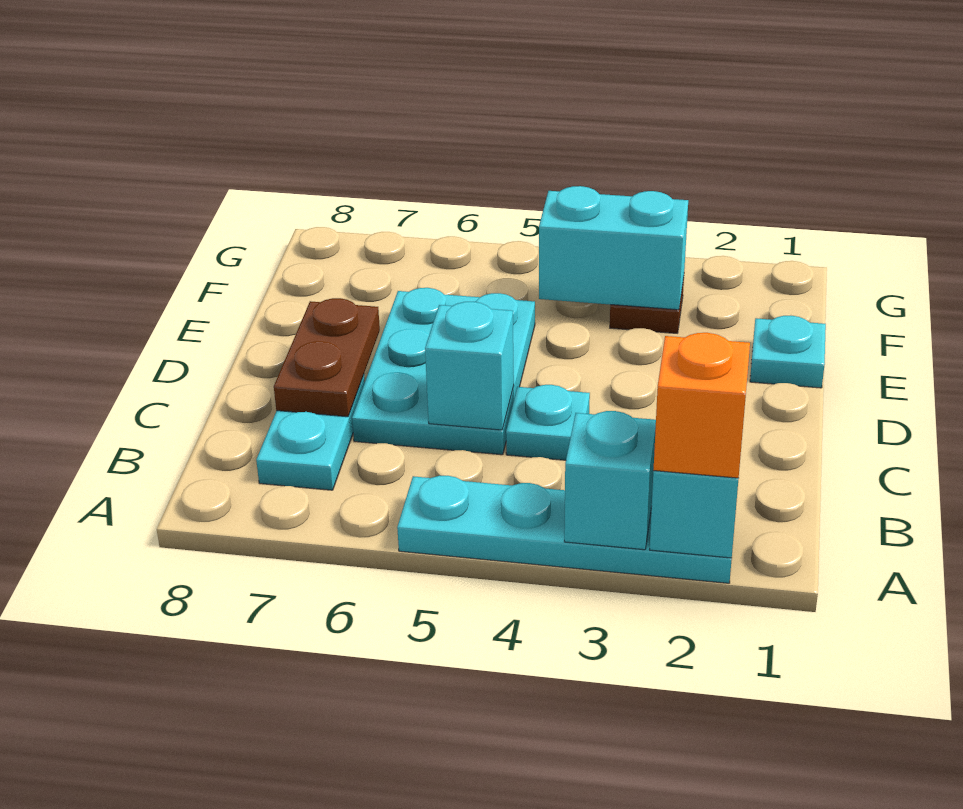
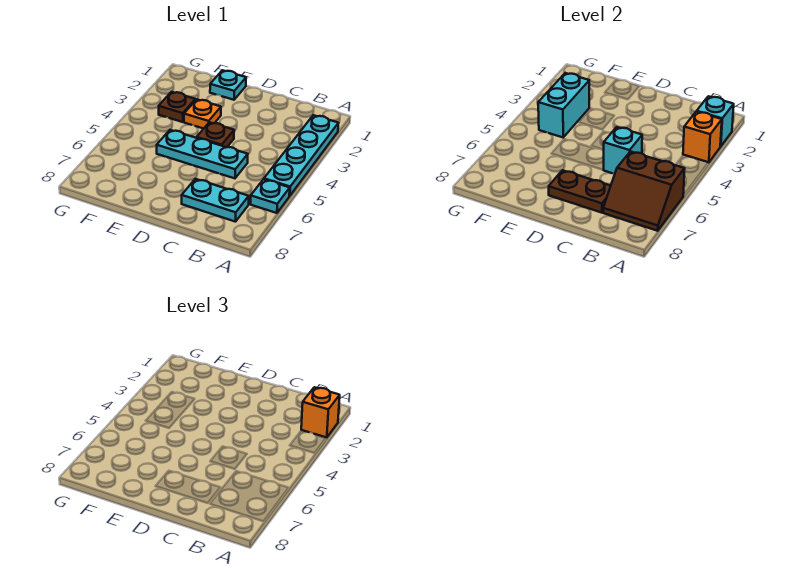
cyan 1x1 brick [564,411,656,550] -> orange 1x1 brick [683,112,722,163]
none -> brown 2x2 slope [603,152,685,231]
cyan 1x1 plate [506,385,590,460] -> cyan 1x1 plate moved to [251,179,290,213]
cyan 2x3 plate [352,288,535,455] -> cyan 1x3 plate [157,130,248,178]
none -> brown 1x1 plate [197,122,234,147]
none -> orange 1x1 plate [184,99,221,129]

